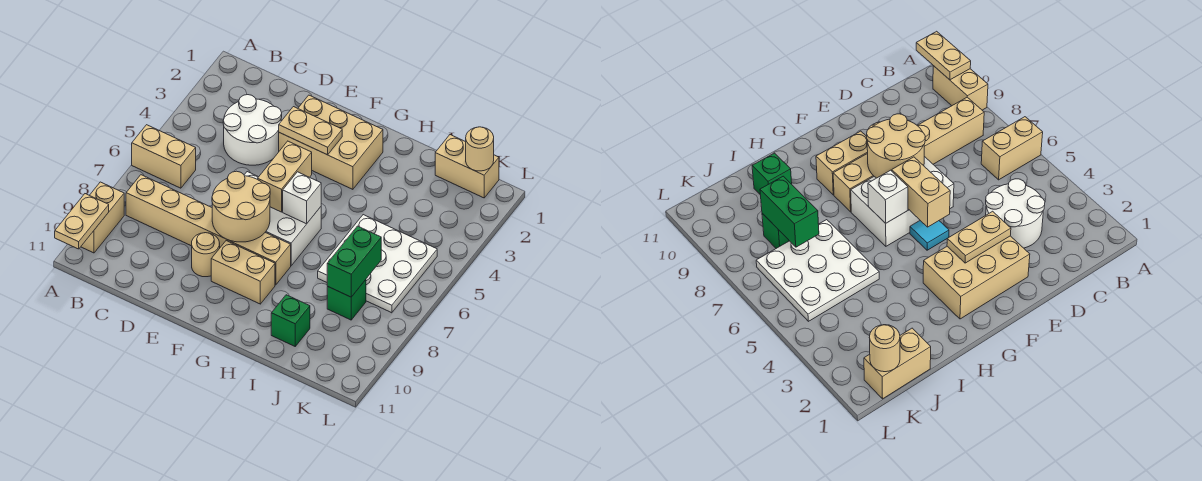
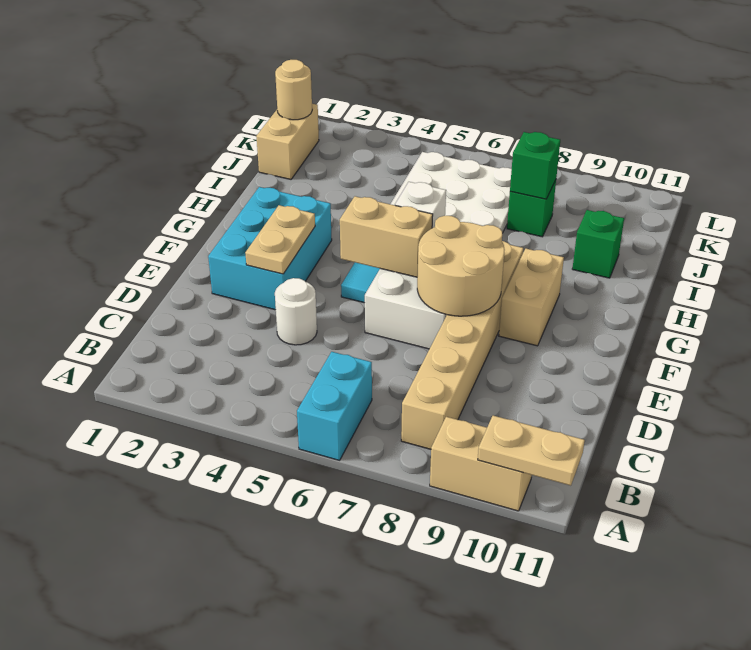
tan 1x2 brick [132,125,196,188] -> cyan 1x2 brick [297,352,372,460]
white 2x2 round brick [223,95,282,165] -> white 1x1 round brick [275,278,317,345]
tan 2x3 brick [279,95,383,189] -> cyan 2x3 brick [208,187,332,310]
tan 1x1 round brick [192,233,220,277] -> none
green 1x2 brick [327,226,381,297] -> green 1x1 brick [510,132,560,199]

